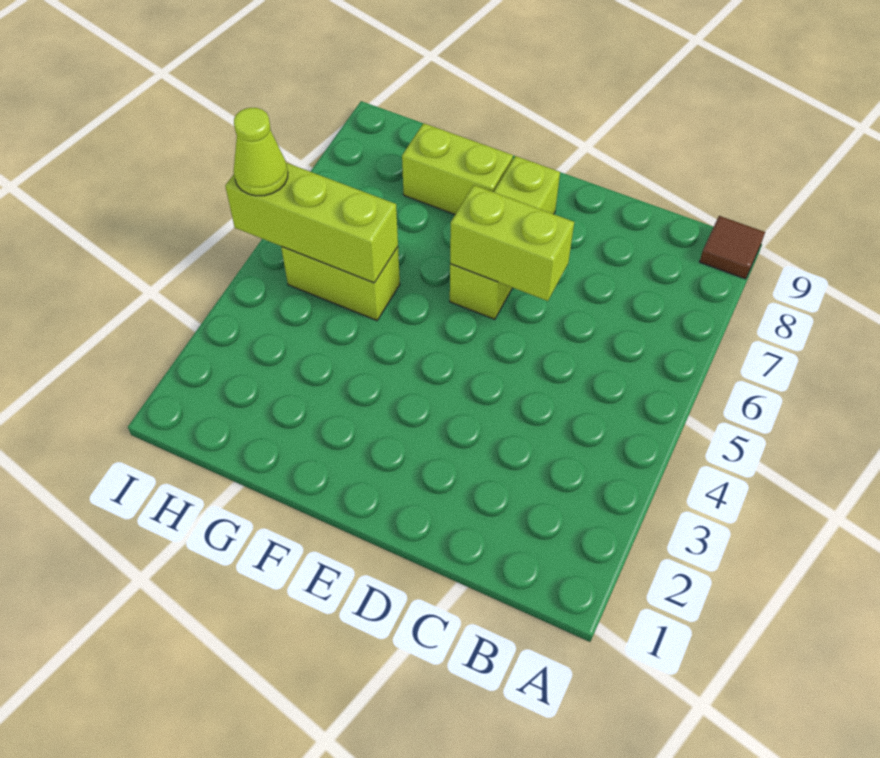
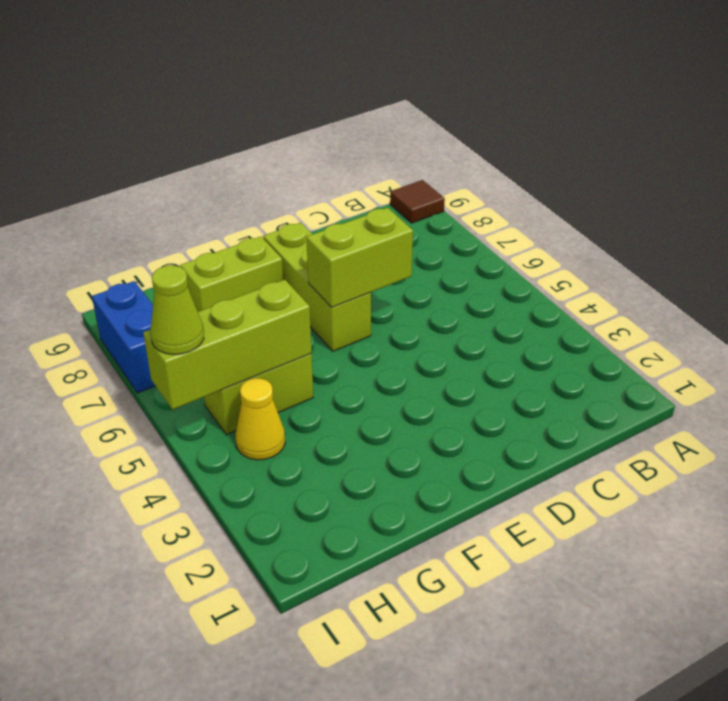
none -> yellow 1x1 cone [236,378,285,460]
none -> blue 1x2 brick [92,281,155,393]

